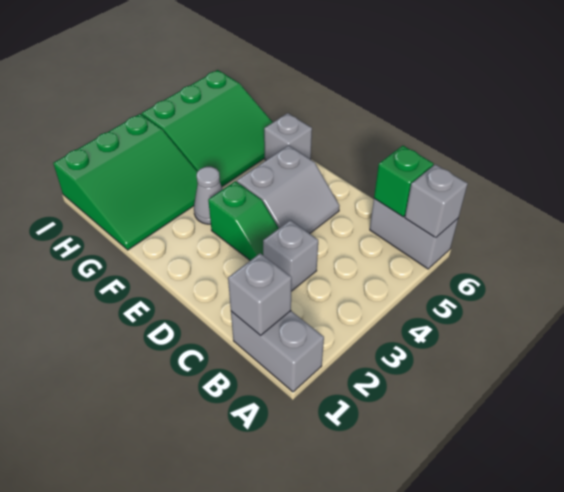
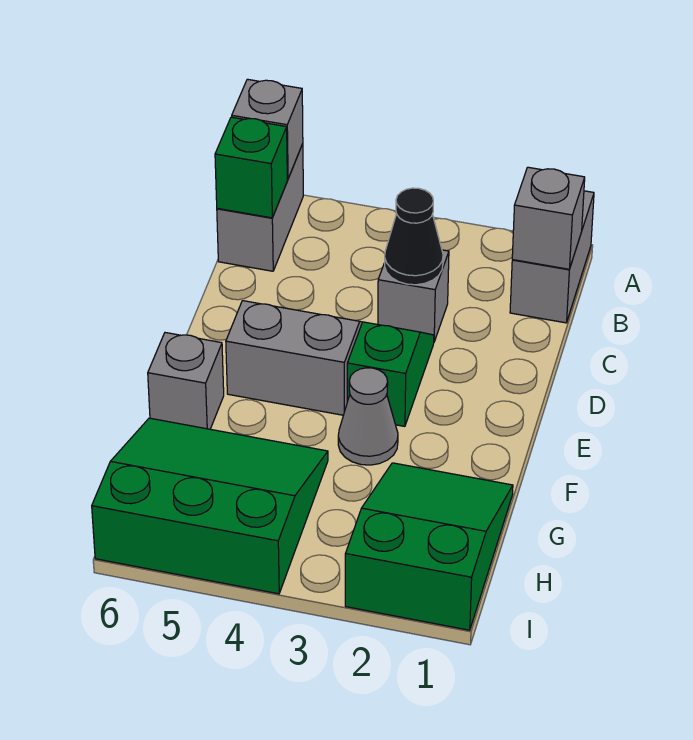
none -> black 1x1 cone [385,188,443,285]
green 3x3 slope [53,114,198,250] -> green 2x3 slope [345,463,513,630]

